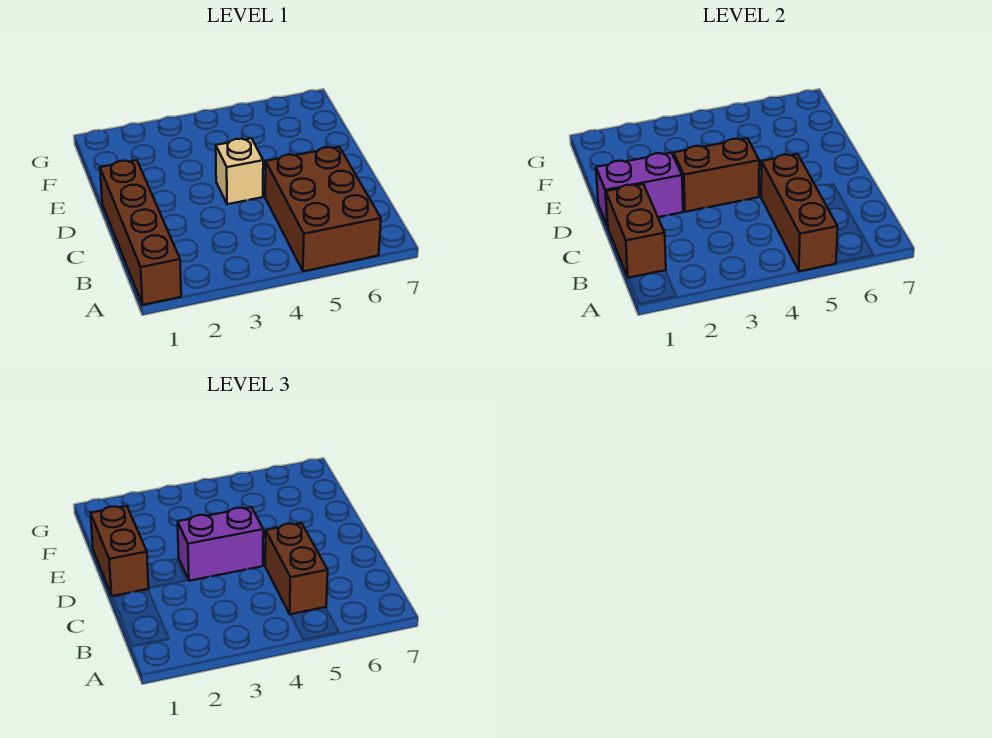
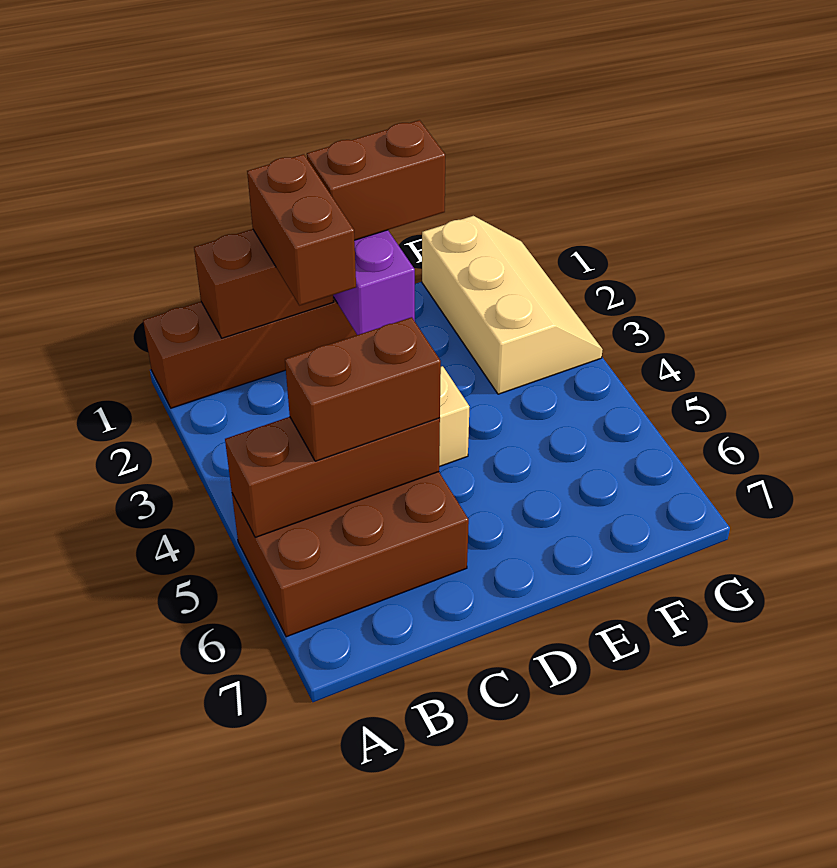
brown 1x2 brick [674,138,759,212] -> brown 1x2 brick moved to [247,154,356,306]
purple 1x2 brick [178,507,263,581] -> none
none -> tan 2x3 slope [422,216,603,394]

